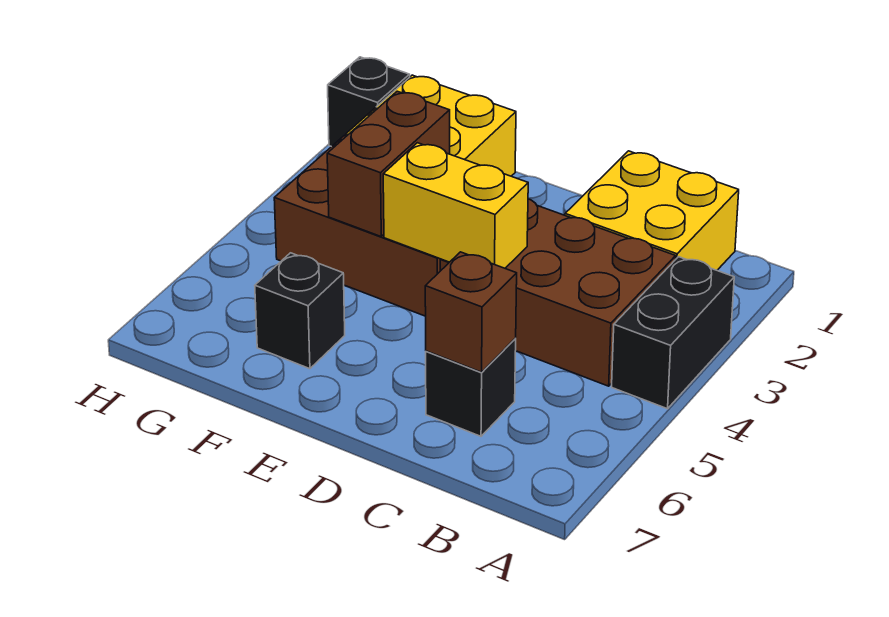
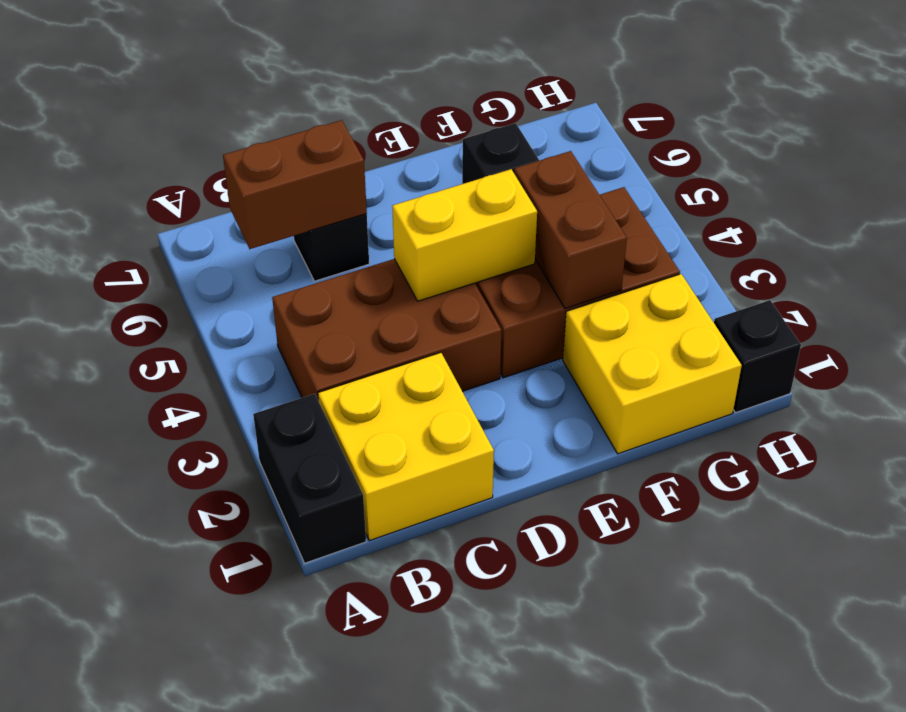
black 1x2 brick [612,257,734,409] -> black 1x2 brick moved to [253,394,366,563]
brown 1x1 brick [425,252,517,372] -> brown 1x2 brick [223,120,367,249]

